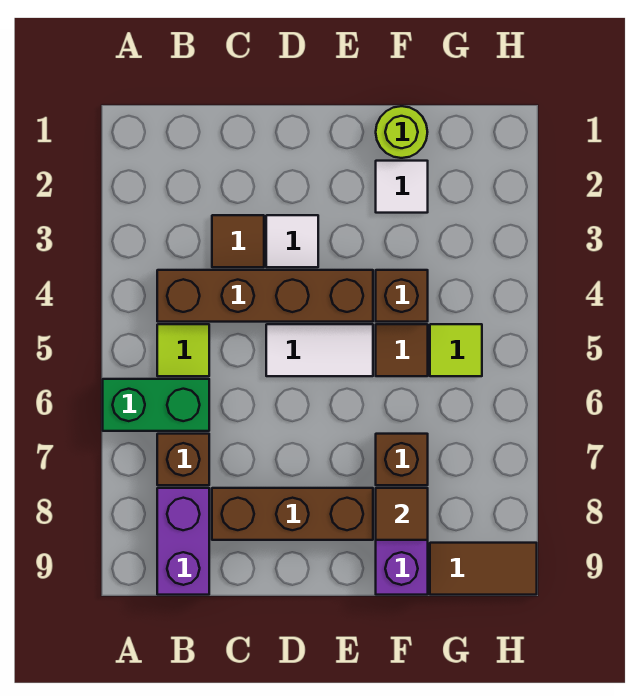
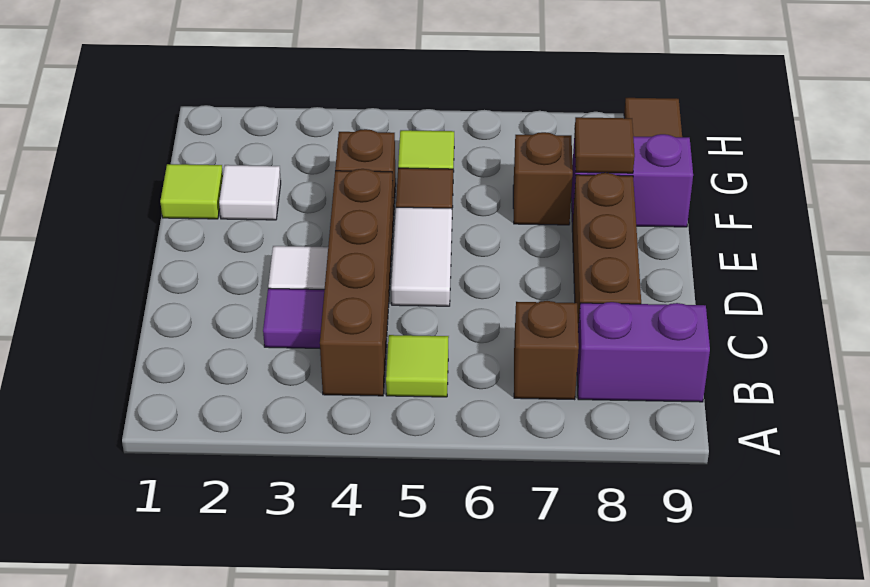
green 1x2 brick [103,379,209,431] -> none
brown 1x1 tile [212,215,264,267] -> purple 1x1 tile [263,288,324,348]
lime 1x1 round brick [376,106,427,158] -> lime 1x1 tile [160,164,223,219]

